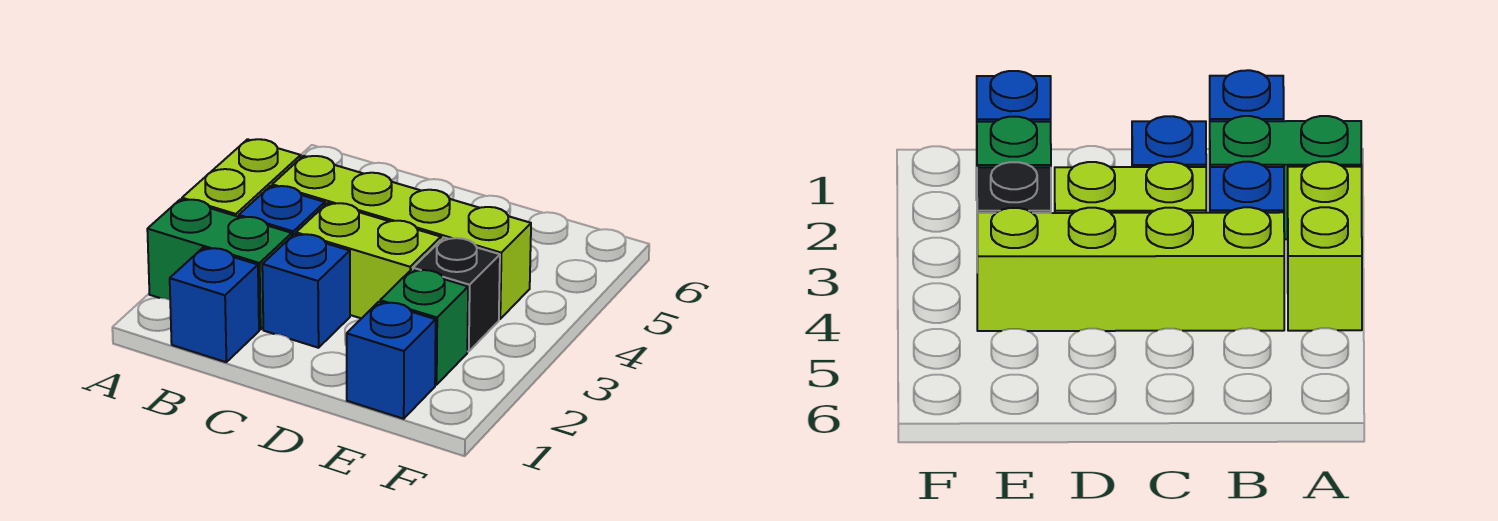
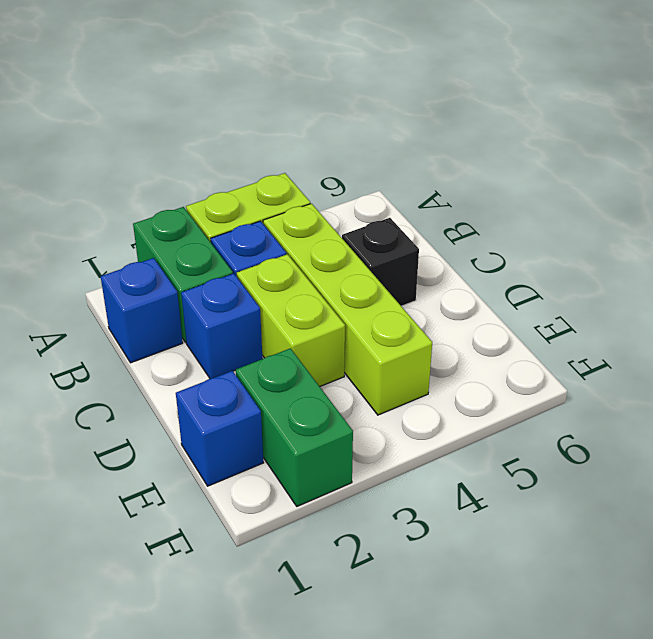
green 1x1 brick [380,269,468,385] -> green 1x2 brick [236,348,353,506]
black 1x1 brick [413,238,500,352] -> black 1x1 brick moved to [342,218,419,306]

